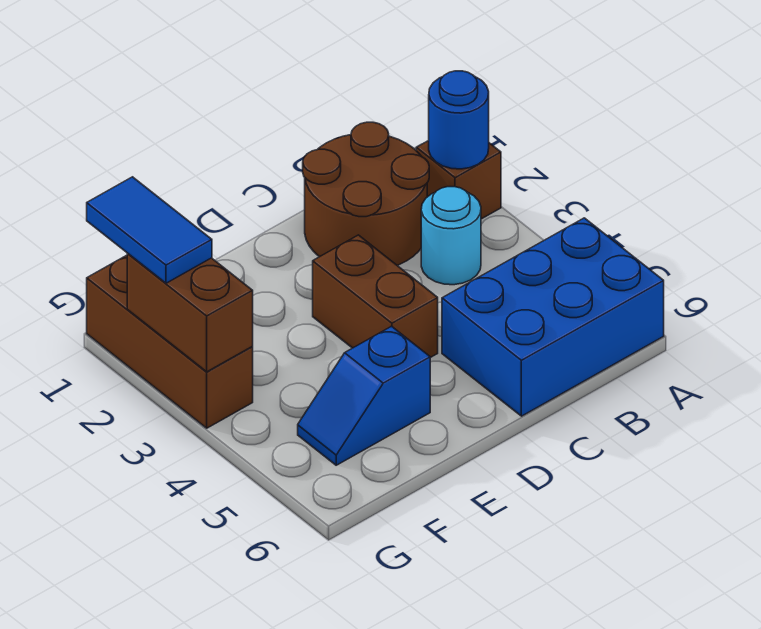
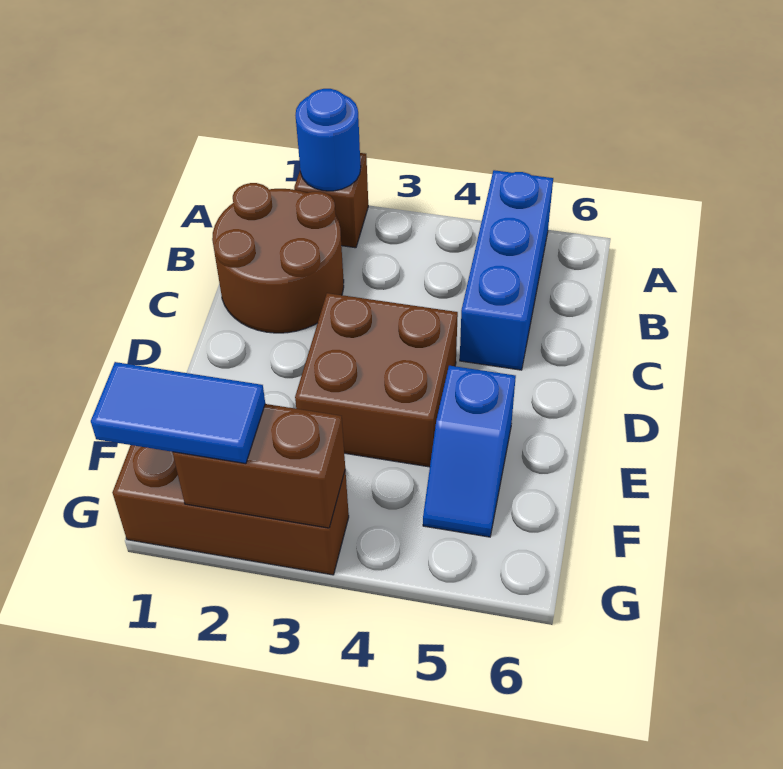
blue 2x3 brick [442,218,664,416] -> blue 1x3 brick [460,170,553,370]
cyan 1x1 round brick [421,187,481,285] -> none
brown 1x2 brick [313,235,438,358] -> brown 2x2 brick [295,293,458,467]

